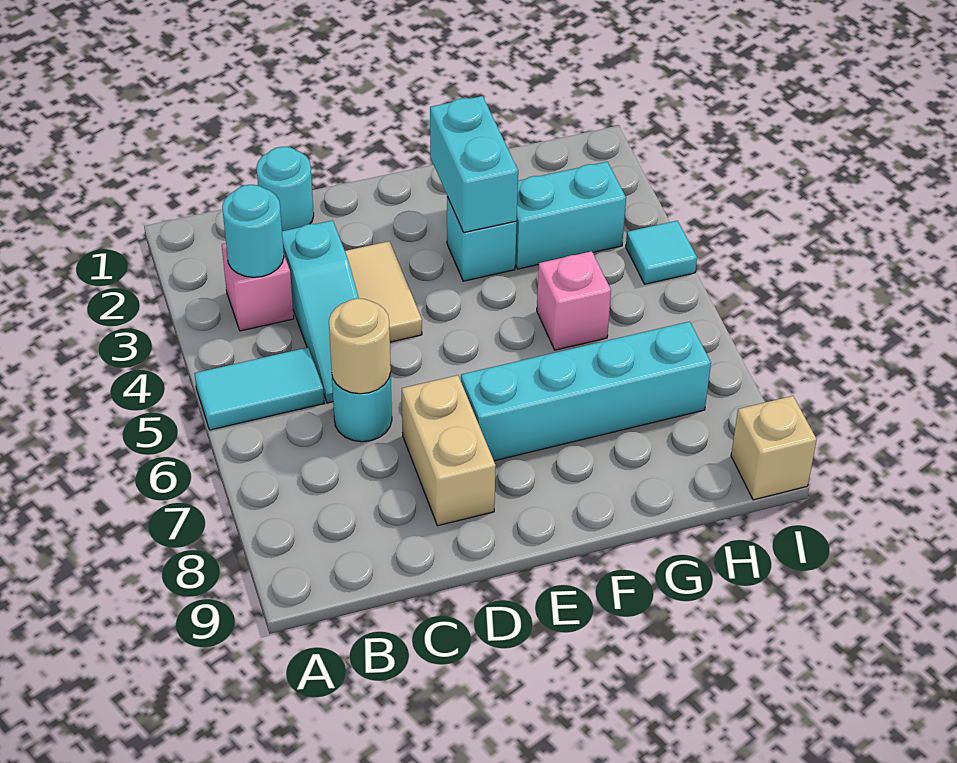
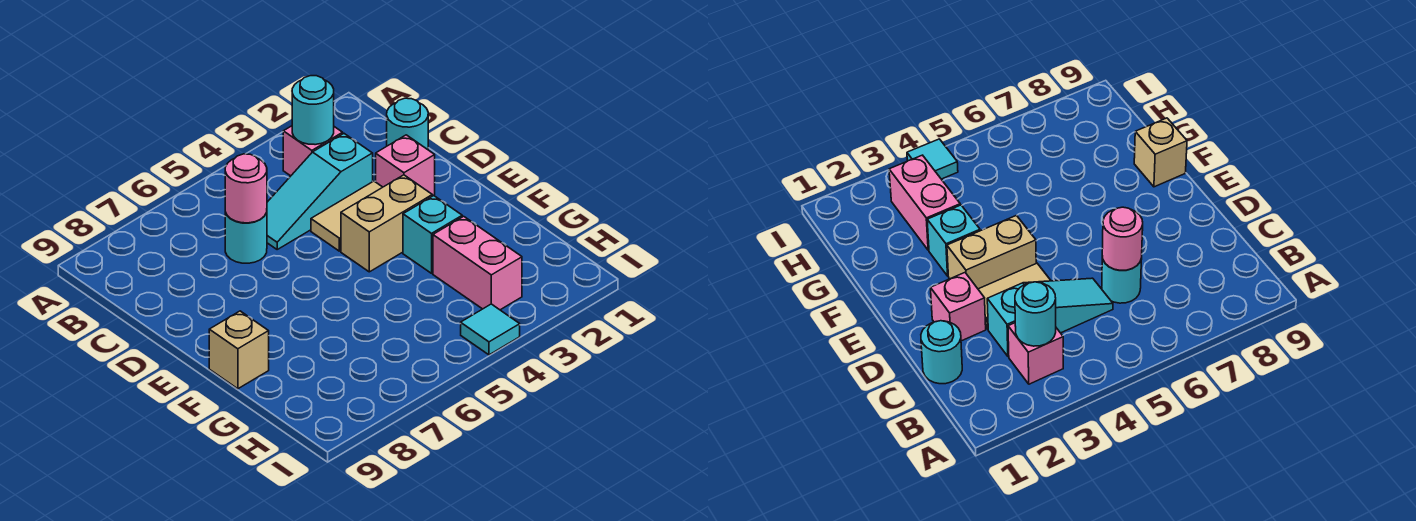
cyan 1x2 tile [194,348,324,430] -> none
tan 1x1 round brick [329,298,391,394] -> pink 1x1 round brick [225,154,267,223]
tan 1x2 brick [402,375,496,526] -> tan 1x2 brick moved to [341,175,432,272]
cyan 1x4 brick [461,321,711,461] -> none
cyan 1x2 brick [430,96,518,232] -> none
cyan 1x2 brick [515,162,626,269] -> pink 1x2 brick [433,216,522,310]
pink 1x1 brick [537,251,611,350] -> pink 1x1 brick moved to [376,135,435,196]
tan 1x1 brick [731,396,817,500] -> tan 1x1 brick moved to [209,311,269,389]

